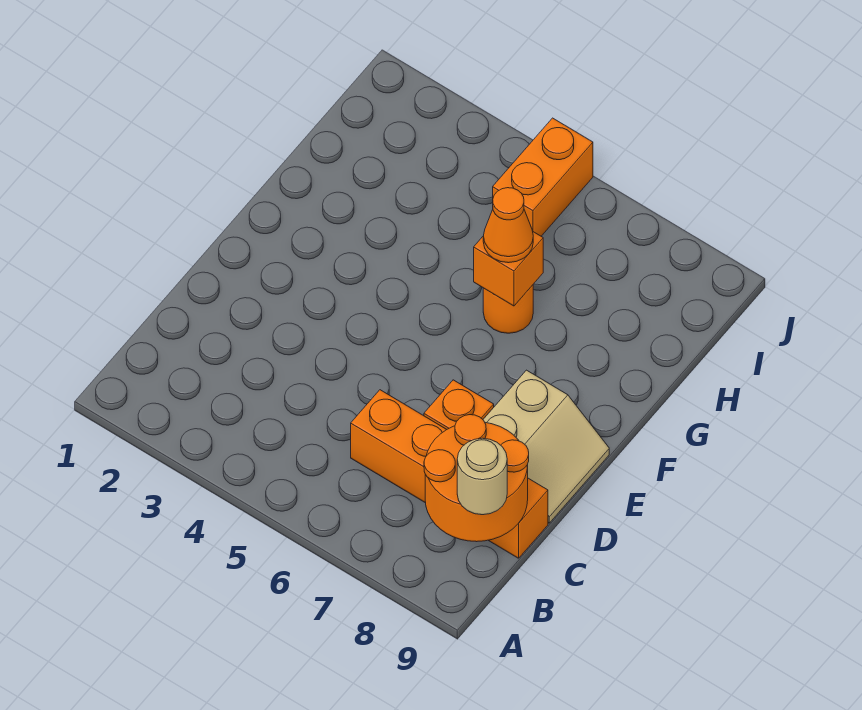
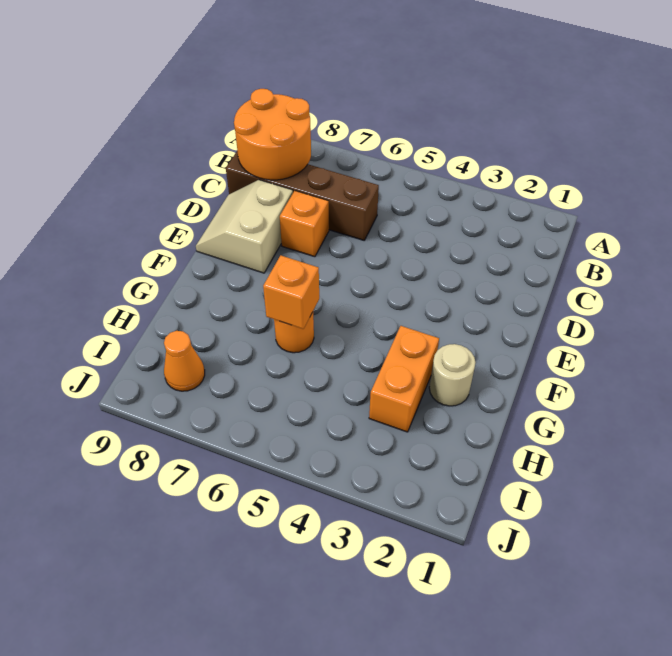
tan 1x1 round brick [457,438,507,515] -> tan 1x1 round brick moved to [429,344,476,406]
orange 1x4 brick [351,390,548,558] -> brown 1x4 brick [226,151,379,240]
orange 1x1 cone [483,188,533,263] -> orange 1x1 cone moved to [164,331,205,391]
orange 1x2 brick [493,118,593,236] -> orange 1x2 brick moved to [369,326,439,432]

